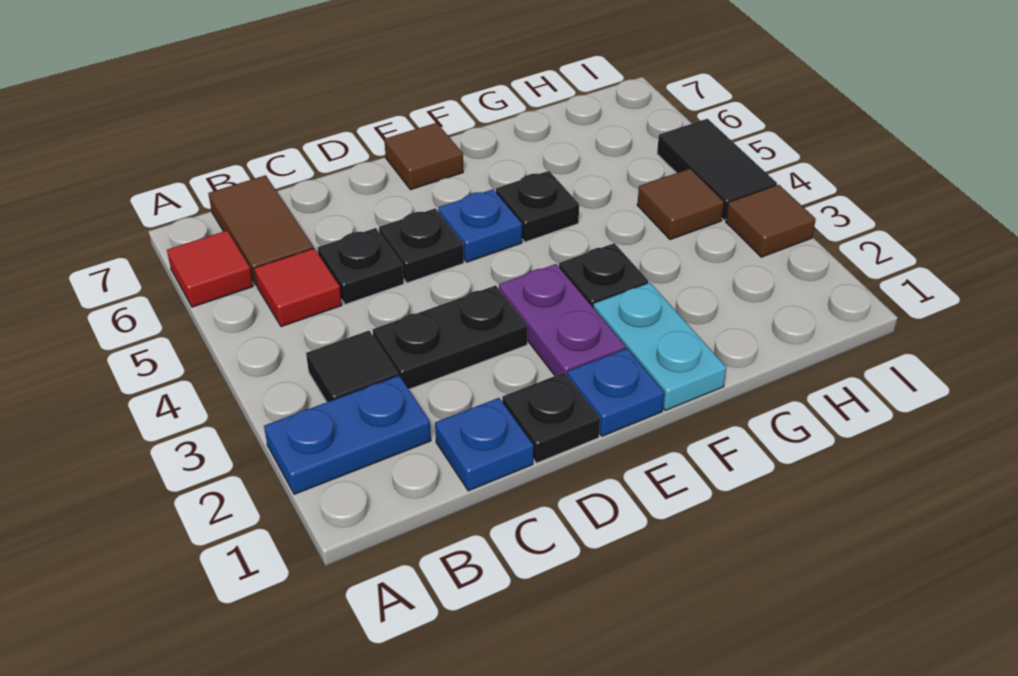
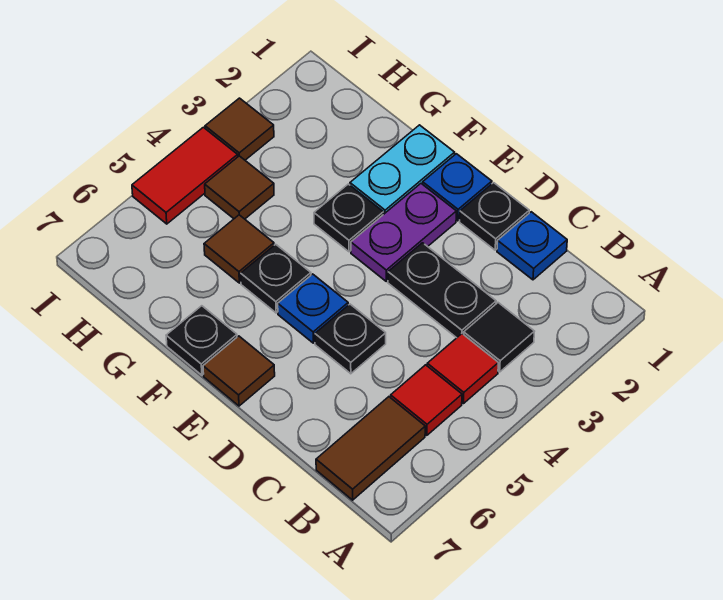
blue 1x2 plate [264,376,431,494] -> none
red 1x1 tile [167,231,253,307] -> red 1x1 tile moved to [427,334,498,404]
black 1x1 plate [318,228,404,304] -> black 1x1 plate moved to [166,306,237,375]
none -> brown 1x1 tile [204,215,274,283]
black 1x2 tile [657,119,777,220] -> red 1x2 tile [132,127,238,224]

